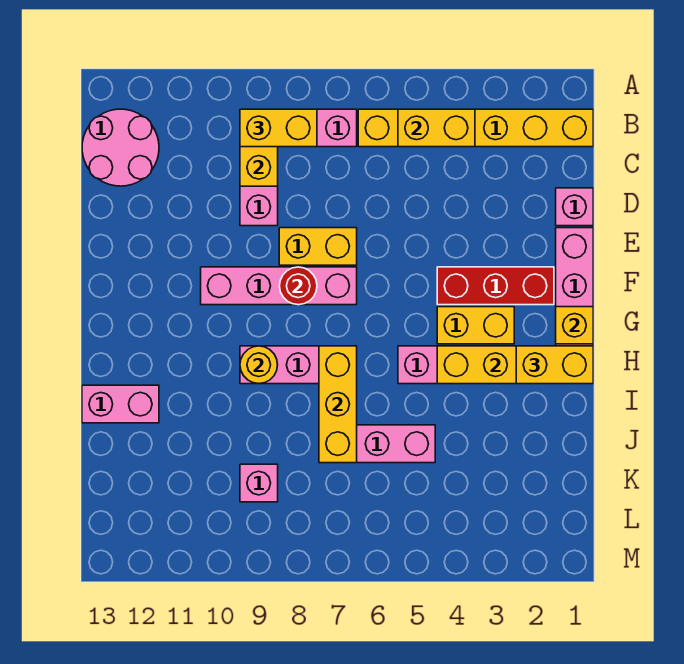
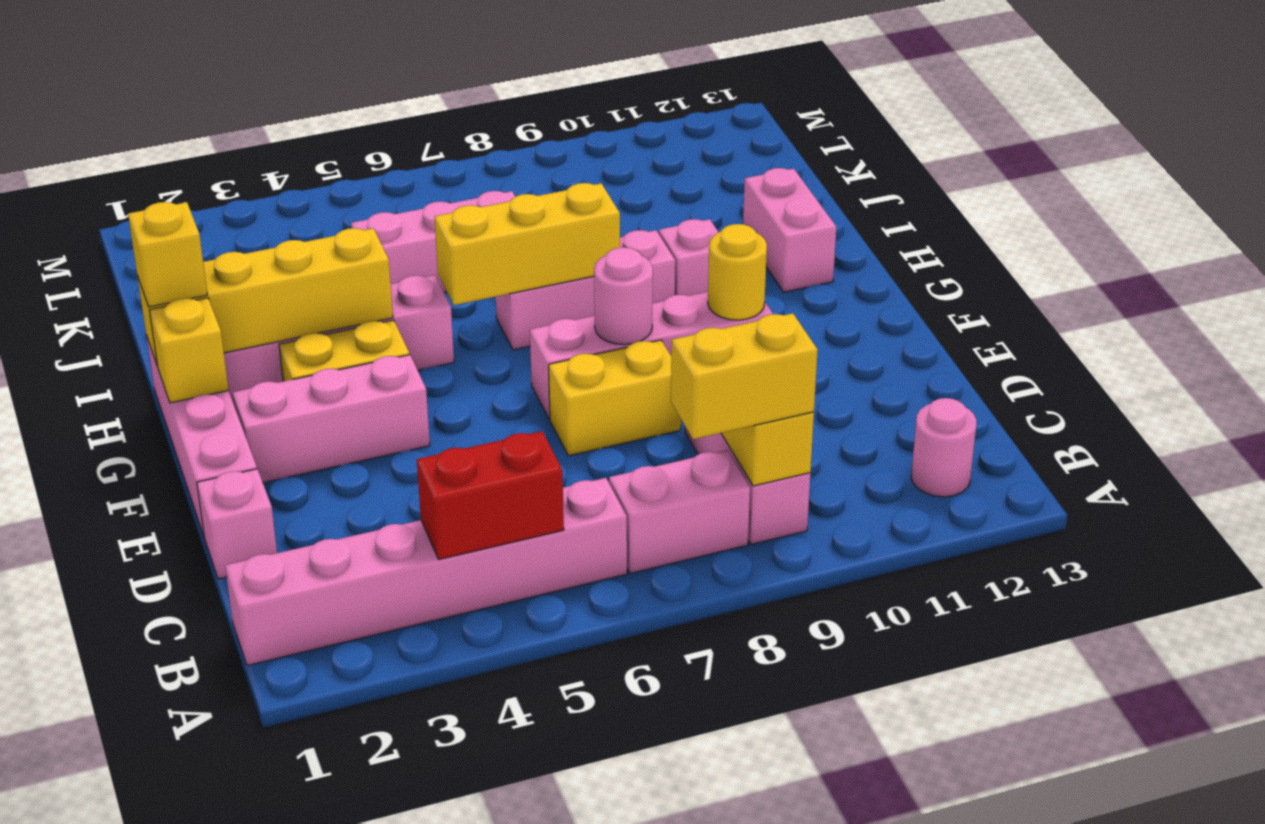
yellow 1x6 brick [358,109,593,147] -> pink 1x6 brick [225,478,627,666]
yellow 1x2 brick [398,109,475,147] -> red 1x2 brick [417,431,564,559]
pink 2x2 round brick [82,109,159,186] -> pink 1x1 round brick [911,398,976,497]
red 1x3 brick [437,267,554,305] -> pink 1x3 brick [233,355,430,483]
red 1x1 round brick [280,267,317,305] -> pink 1x1 round brick [594,247,653,345]
yellow 1x2 brick [516,346,593,384] -> yellow 1x1 brick [128,202,207,307]
yellow 1x3 brick [319,346,357,463] -> yellow 1x3 brick turned to [435,183,620,305]
yellow 1x1 round brick [240,346,278,384] -> yellow 1x1 round brick moved to [708,224,767,320]
pink 1x2 brick [82,385,159,423] -> pink 1x2 brick turned to [743,168,836,292]
pink 1x1 brick [240,464,278,502] -> pink 1x1 brick moved to [659,219,719,296]

